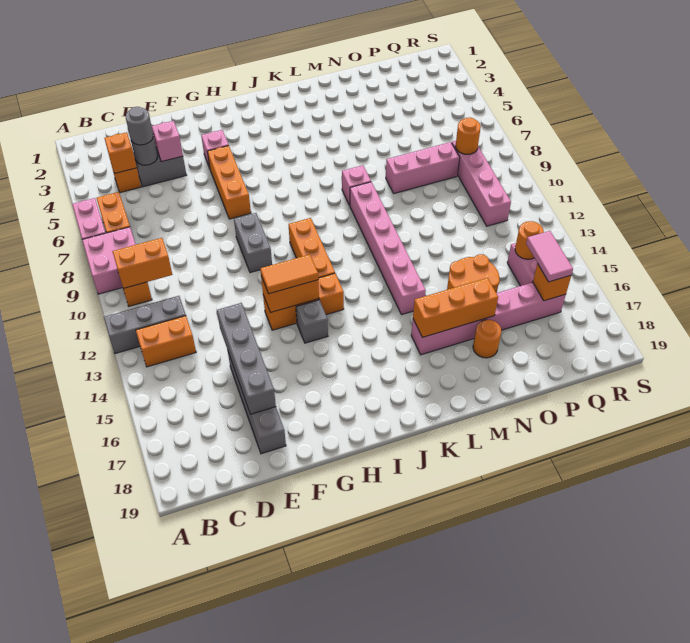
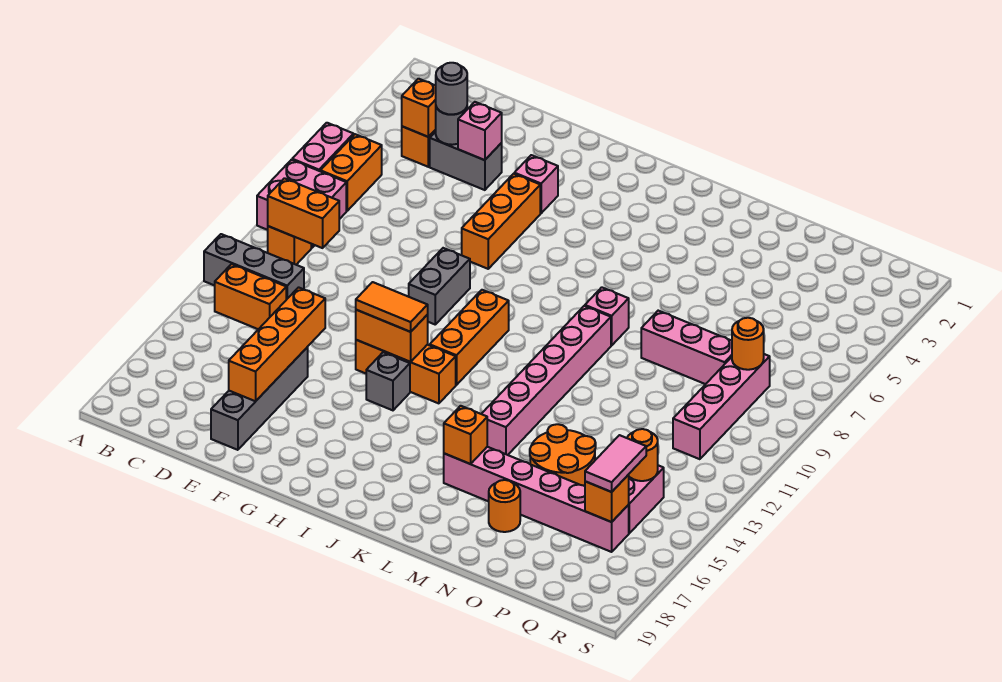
grey 1x4 brick [217,303,276,414] -> orange 1x4 brick [229,287,325,401]
orange 1x3 brick [413,278,498,337] -> orange 1x1 brick [444,406,487,464]

